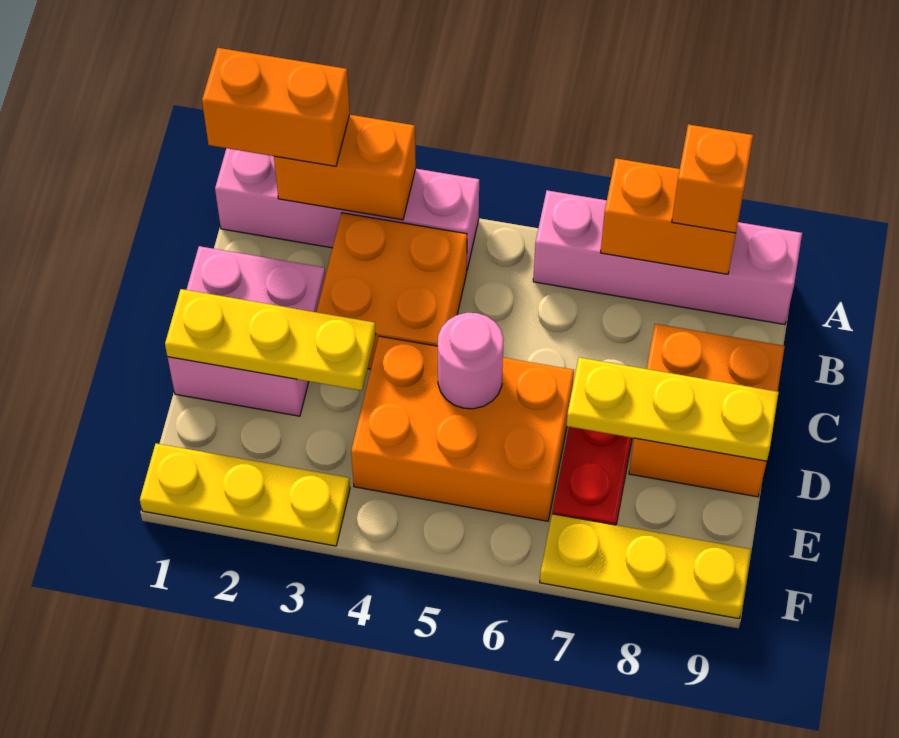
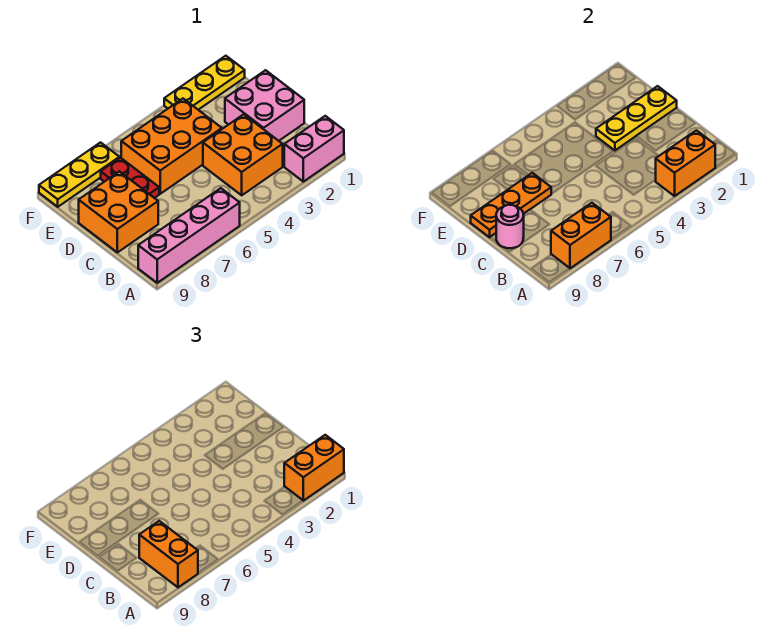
pink 1x4 brick [215,148,479,269] -> pink 1x2 brick [284,116,344,182]
orange 1x1 brick [672,124,753,233] -> orange 1x2 brick [139,521,198,587]
pink 1x1 round brick [438,313,504,409] -> pink 1x1 round brick moved to [496,205,524,248]
yellow 1x3 plate [566,358,779,461] -> orange 1x3 plate [471,173,551,237]

